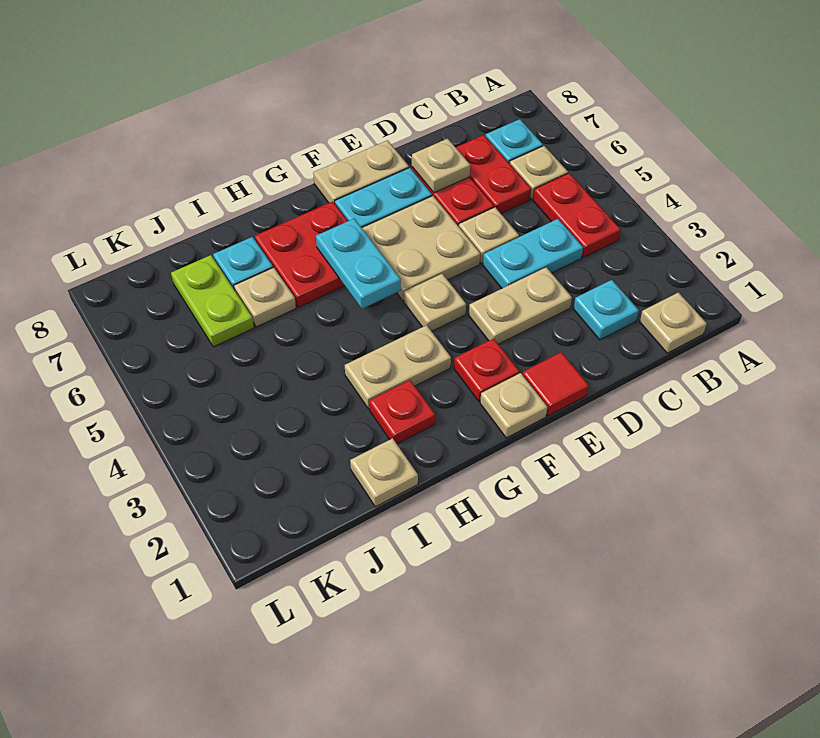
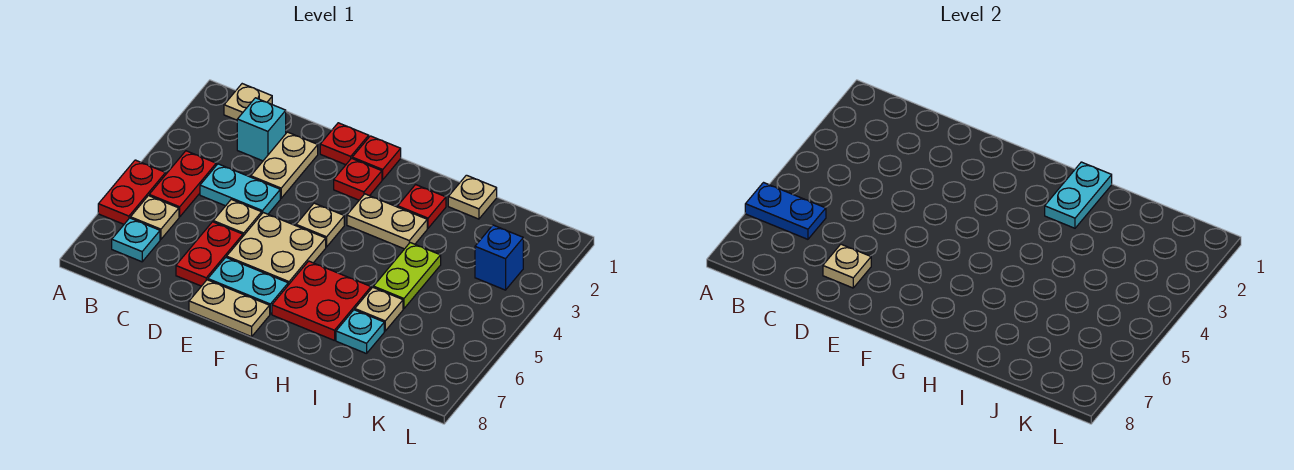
none -> blue 1x2 plate [745,183,826,239]
cyan 1x1 plate [573,280,639,340] -> cyan 1x1 brick [237,98,286,161]
red 1x2 plate [456,135,531,213] -> red 1x2 plate moved to [98,160,166,224]
tan 1x2 plate [469,267,572,344] -> tan 1x2 plate turned to [251,132,318,198]
red 1x1 tile [522,352,589,416] -> red 1x1 plate [320,123,369,165]
tan 1x1 plate [480,373,547,438] -> red 1x1 plate [352,136,401,180]
cyan 1x2 plate [316,219,401,309] -> cyan 1x2 plate moved to [1045,162,1112,228]
lime 1x2 plate [171,255,254,347] -> lime 1x2 plate moved to [374,243,441,309]
none -> blue 1x1 brick [475,225,523,290]

